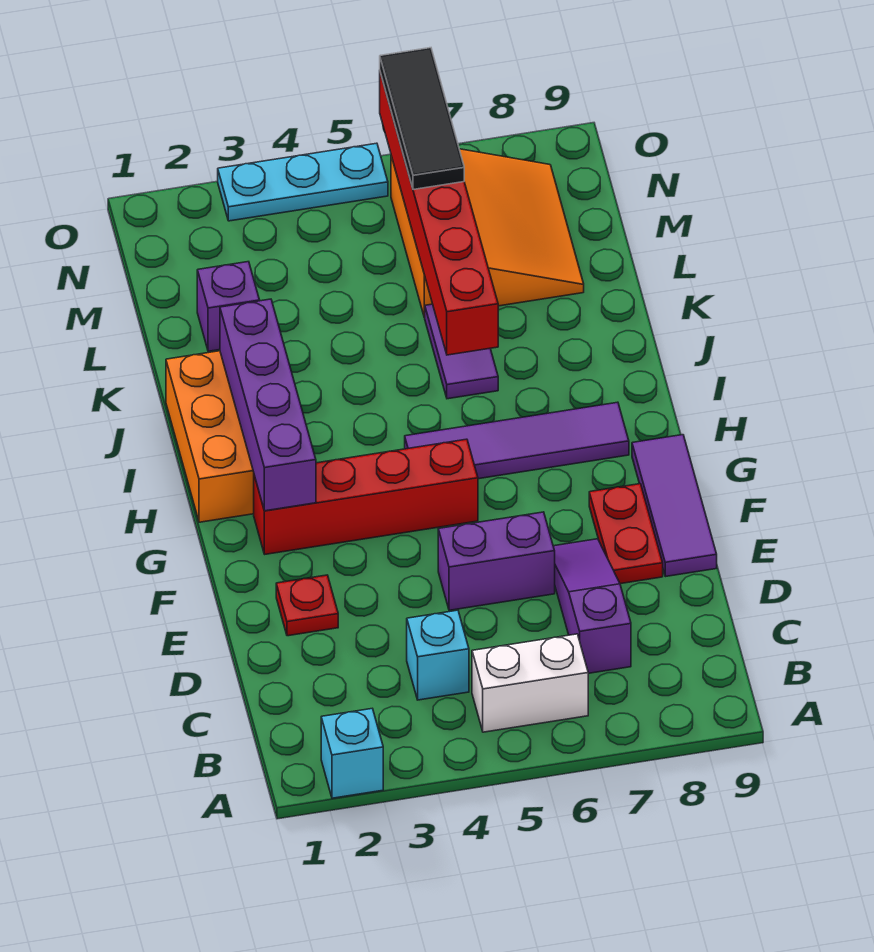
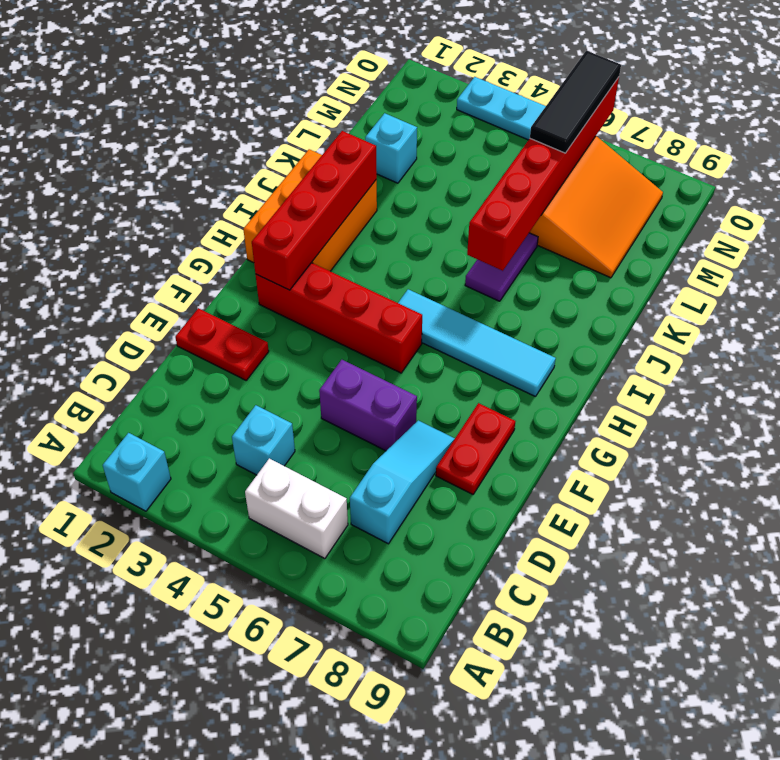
purple 1x3 slope [553,539,631,673] -> cyan 1x3 slope [350,420,455,544]
red 1x1 plate [276,575,338,636] -> red 1x2 plate [175,308,269,380]
purple 1x3 tile [632,435,717,577] -> none
purple 1x4 brick [220,299,316,511] -> red 1x4 brick [252,131,377,290]
purple 1x4 tile [405,402,629,479] -> cyan 1x4 tile [398,289,556,397]
purple 1x1 brick [197,262,260,351] -> cyan 1x1 brick [365,113,417,183]

